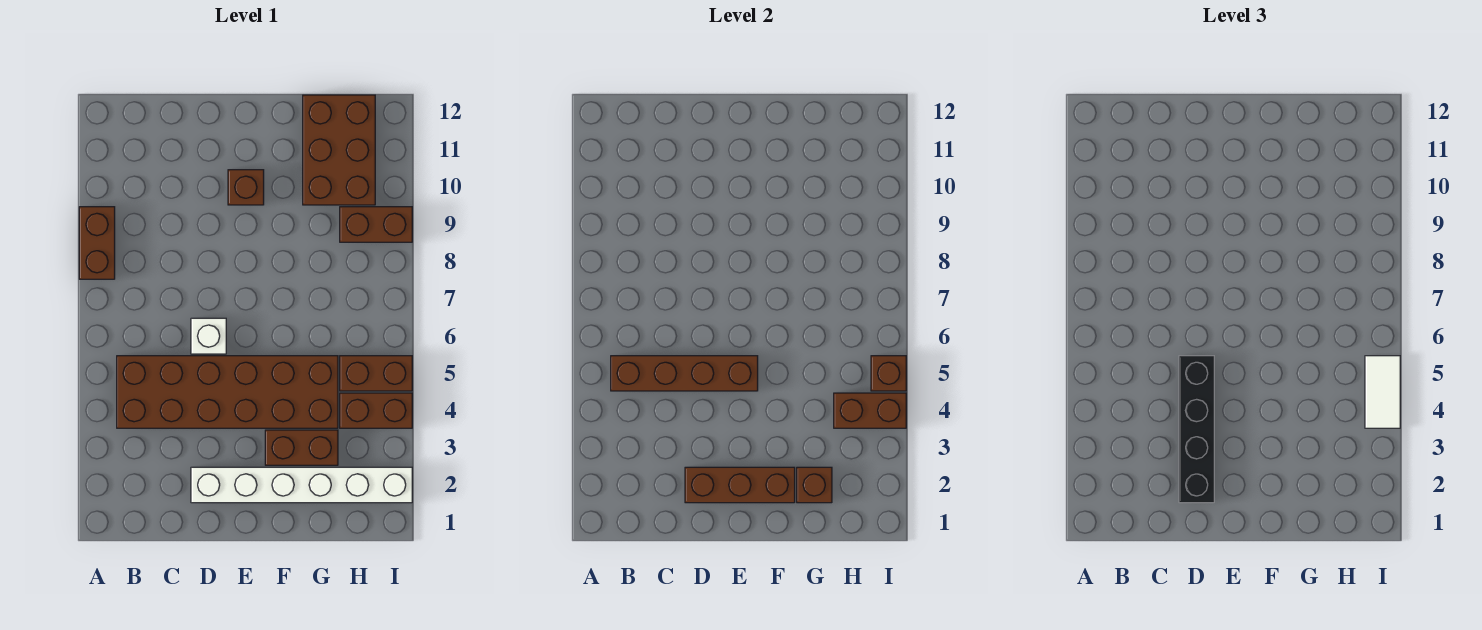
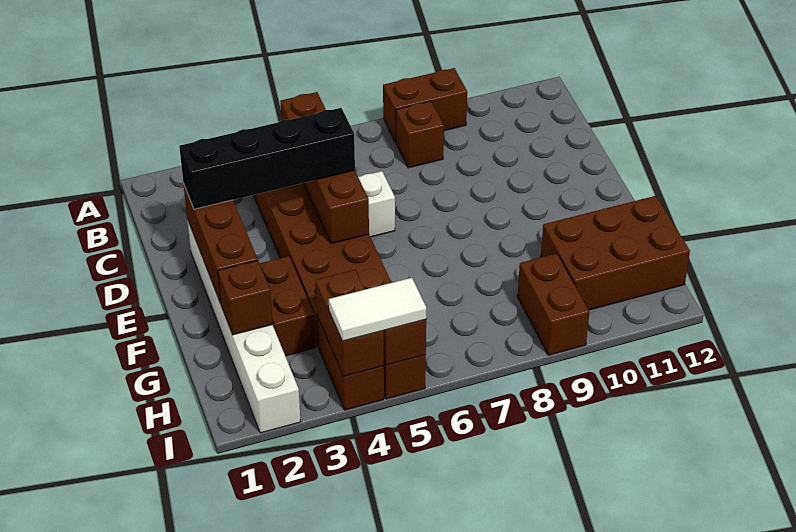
brown 1x1 brick [228,170,264,205] -> brown 1x1 brick moved to [396,101,444,168]

